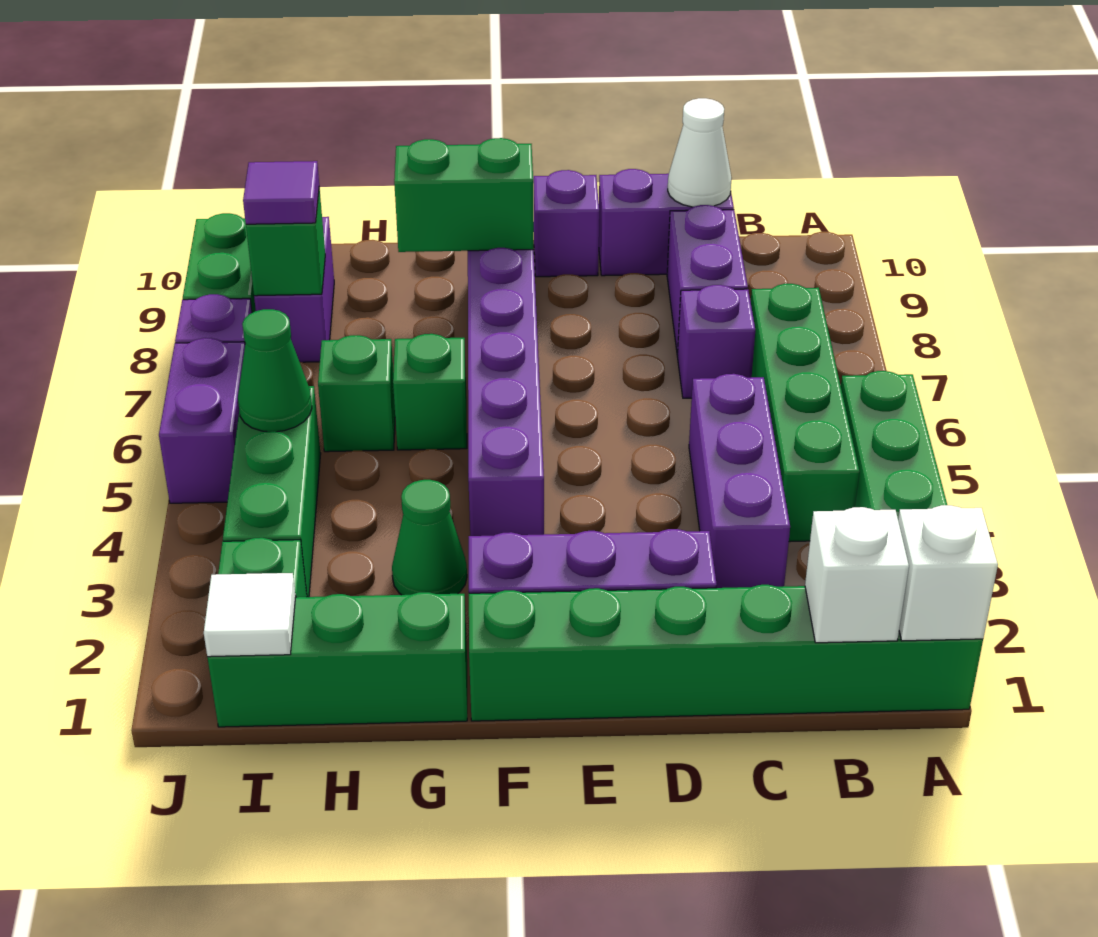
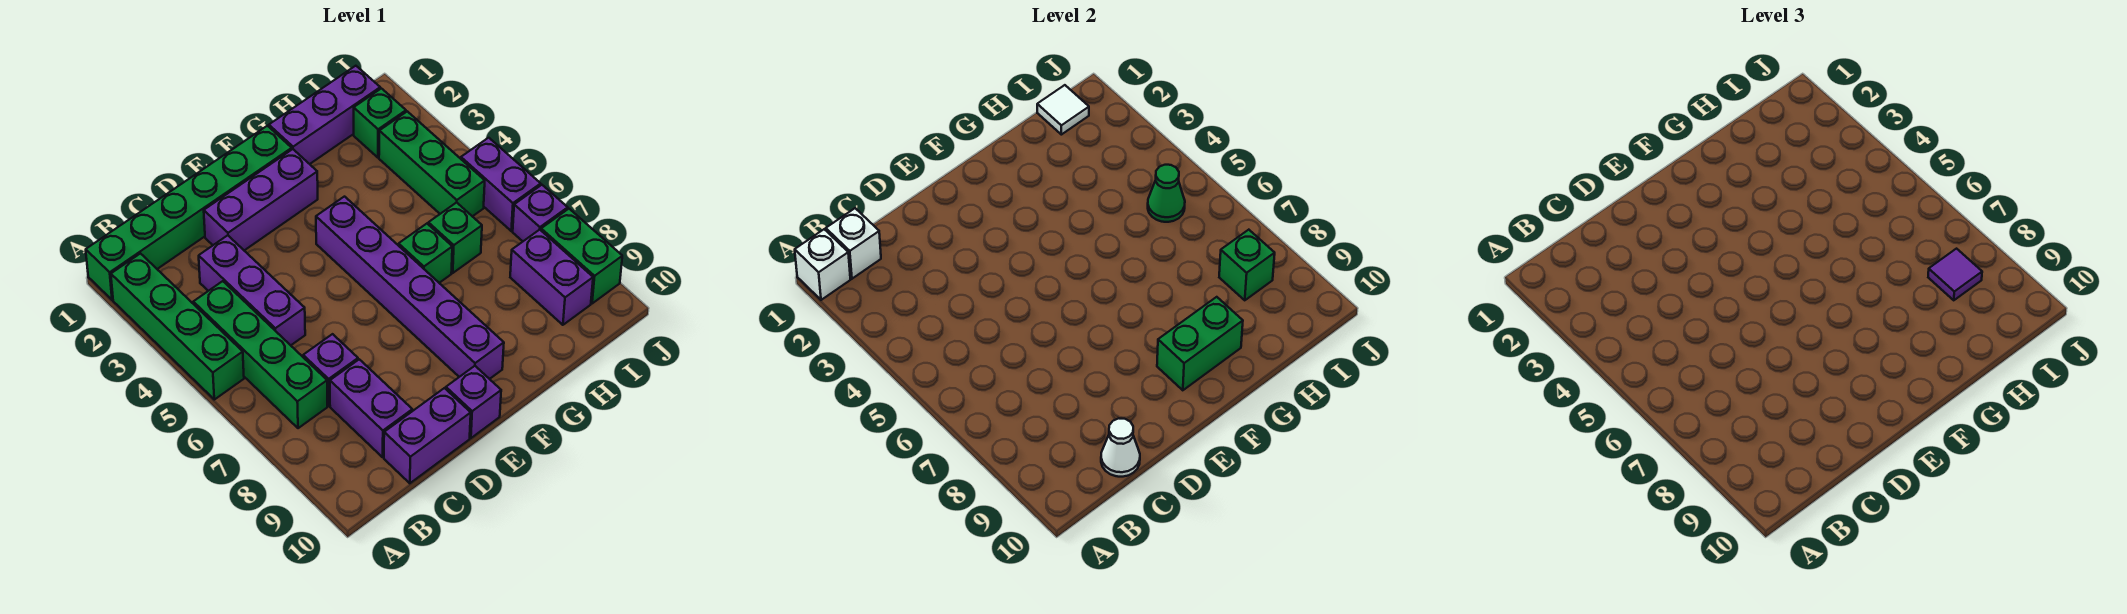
green 1x3 brick [207,592,467,727] -> purple 1x3 brick [269,66,380,164]
green 1x1 cone [392,480,467,595] -> none

